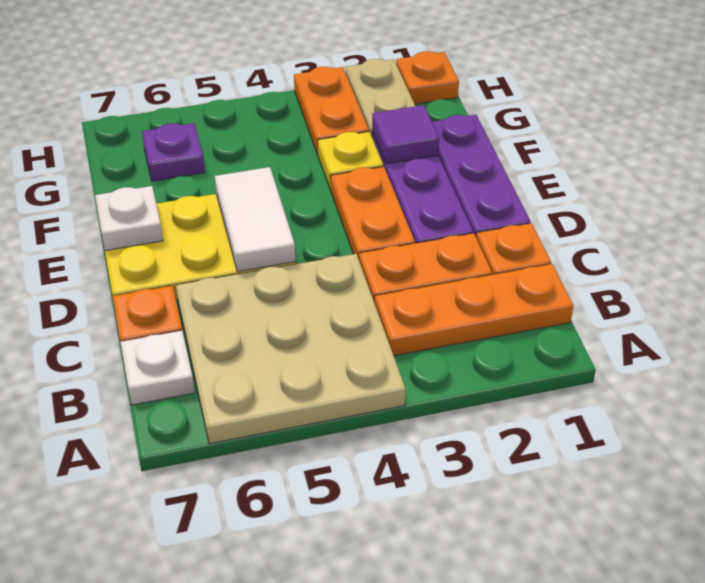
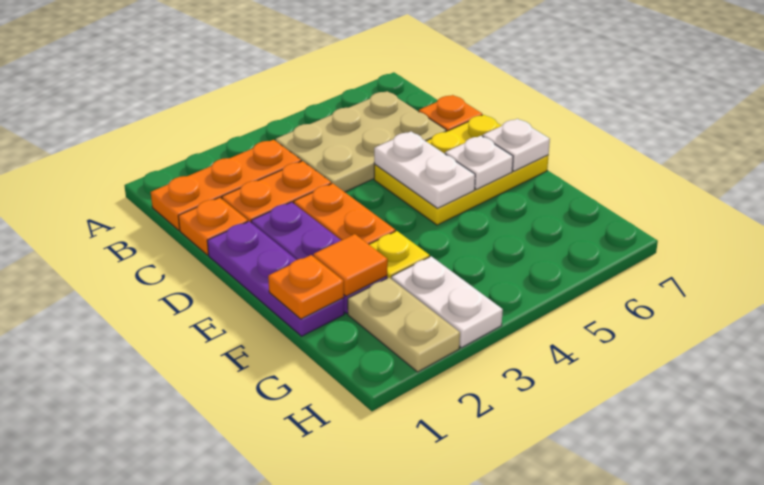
tan 3x3 plate [176,254,406,444] -> tan 2x3 plate [276,91,446,192]
white 1x1 plate [120,331,195,405] -> white 1x1 plate moved to [445,136,513,190]
white 1x2 tile [215,167,296,271] -> white 1x2 plate [374,132,475,208]
purple 1x1 tile [372,105,440,164] -> orange 1x1 tile [313,234,388,296]
orange 1x2 plate [294,67,369,154] -> white 1x2 plate [391,256,503,348]
purple 1x1 plate [142,123,205,181] -> none
orange 1x1 plate [396,51,459,104] -> orange 1x1 plate moved to [268,255,344,319]

